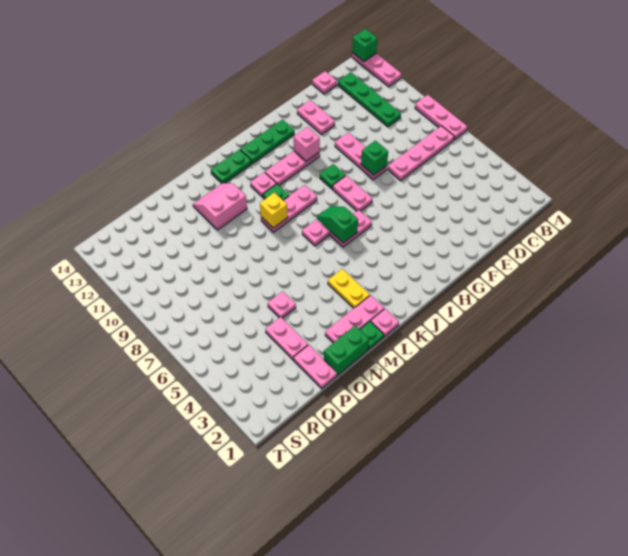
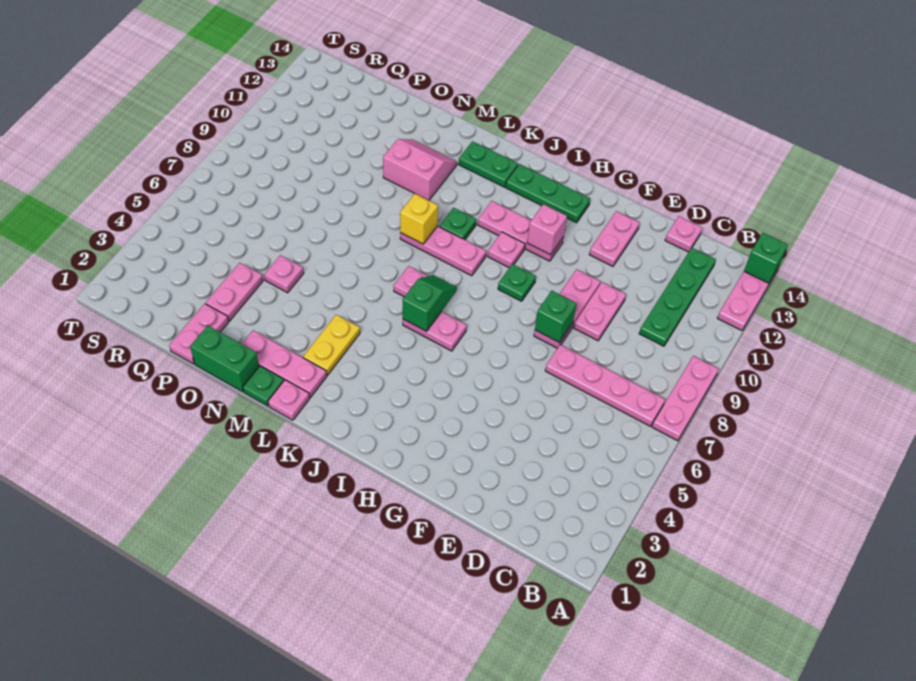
pink 1x2 plate [333,176,372,211] -> pink 1x2 plate moved to [574,282,626,341]
pink 1x1 plate [250,172,277,197] -> pink 1x1 plate moved to [488,232,525,268]

